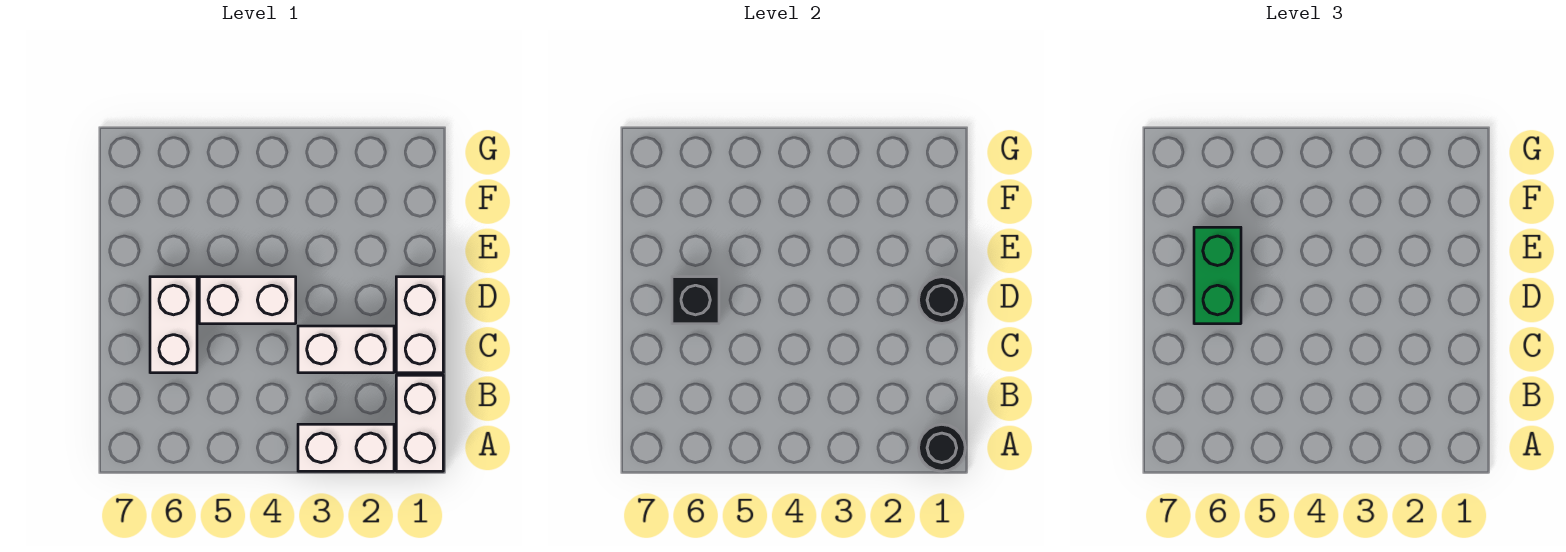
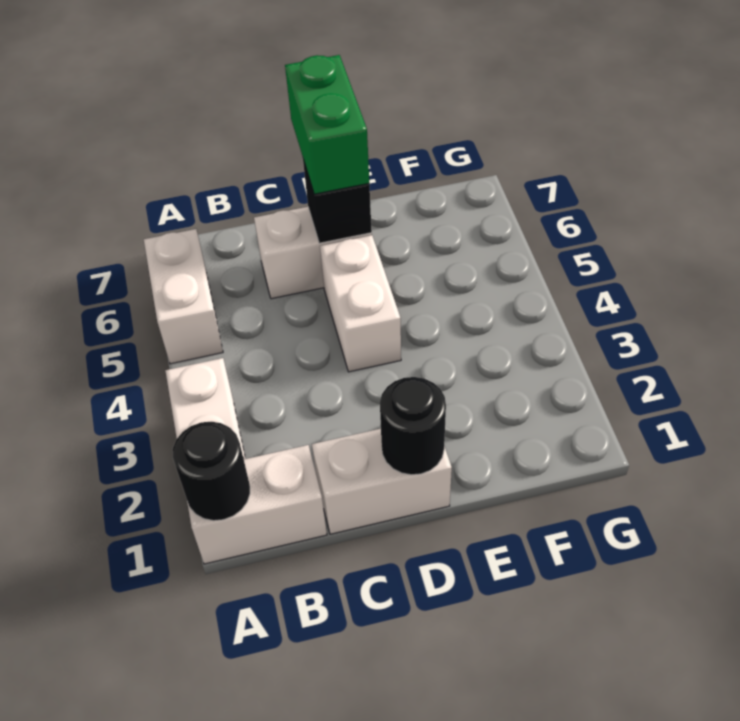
white 1x2 brick [298,326,394,373] -> white 1x2 brick moved to [144,229,223,364]
green 1x2 brick [1194,227,1241,324] -> green 1x2 brick turned to [285,55,369,194]

